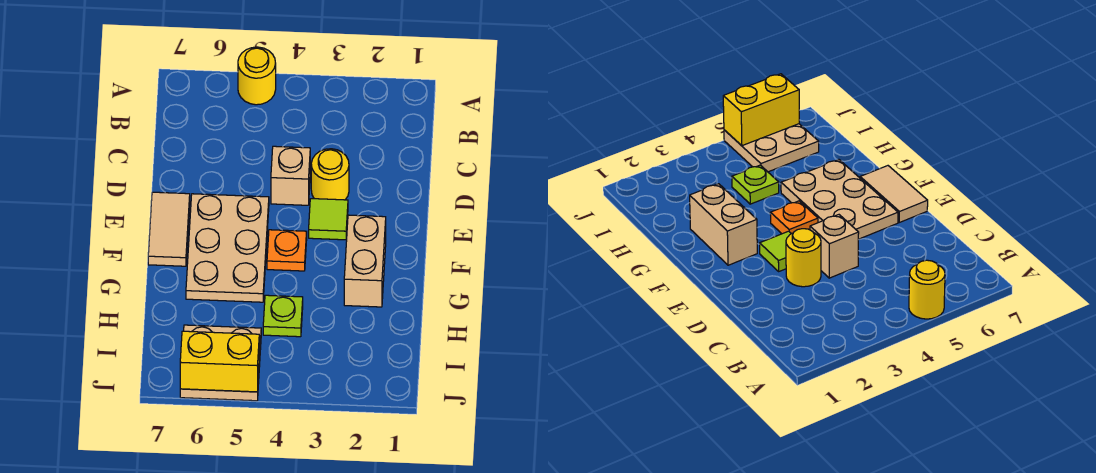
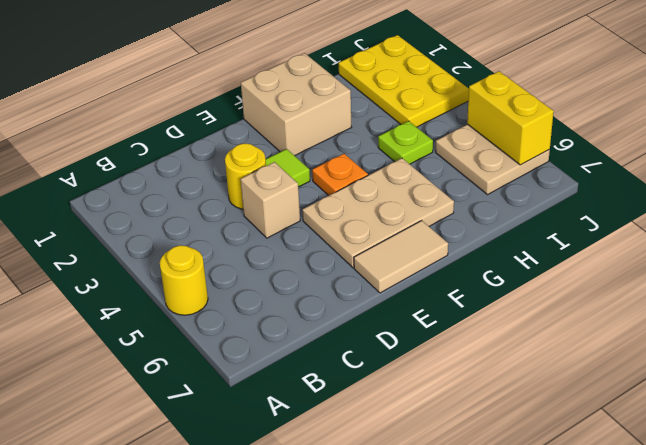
tan 1x2 brick [344,215,386,307] -> tan 2x2 brick [241,53,352,156]
none -> yellow 2x3 plate [339,35,469,127]

